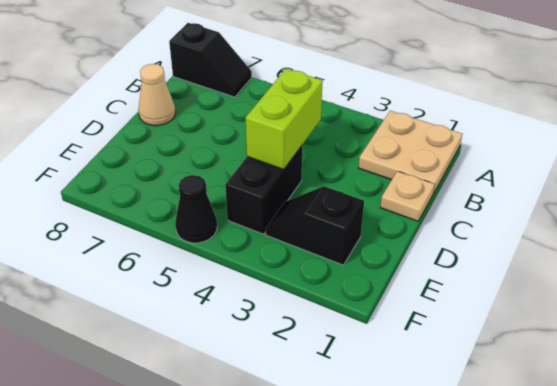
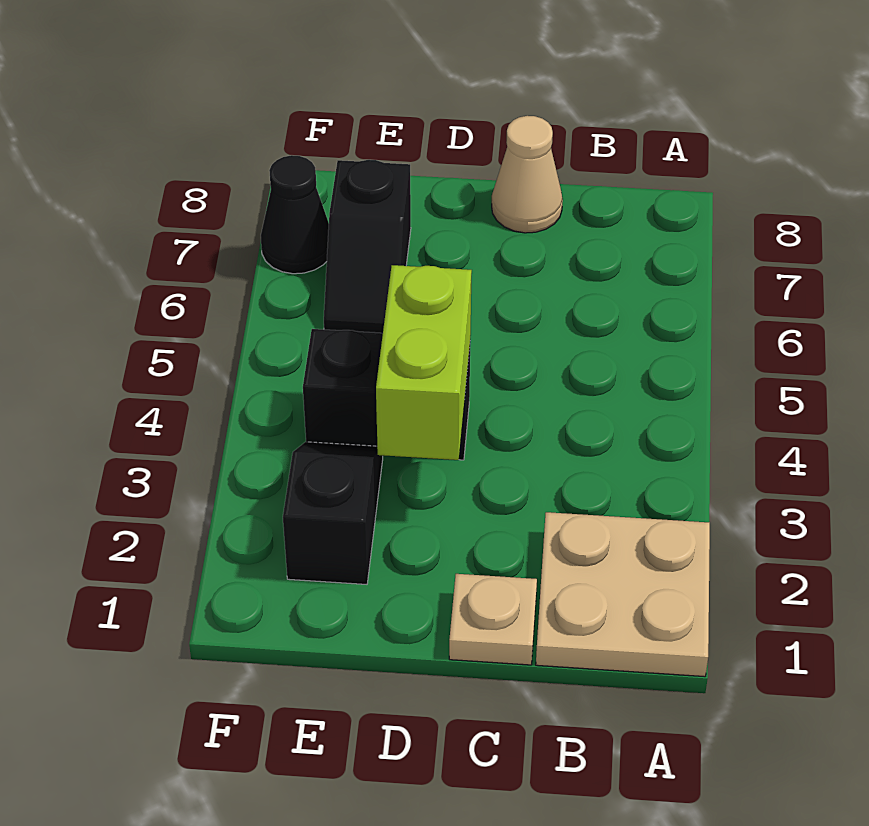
black 1x2 slope [169,23,252,97] -> black 1x2 slope moved to [324,160,411,333]
lime 1x2 brick [246,69,323,170] -> lime 1x2 brick turned to [376,265,472,460]
black 1x1 cone [175,175,217,243] -> black 1x1 cone moved to [261,155,329,274]

